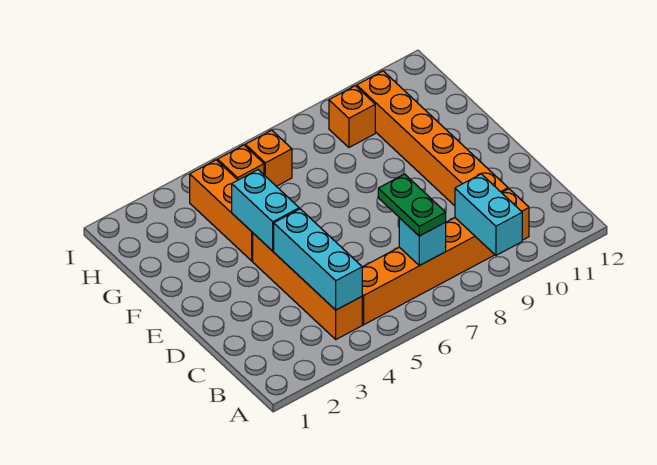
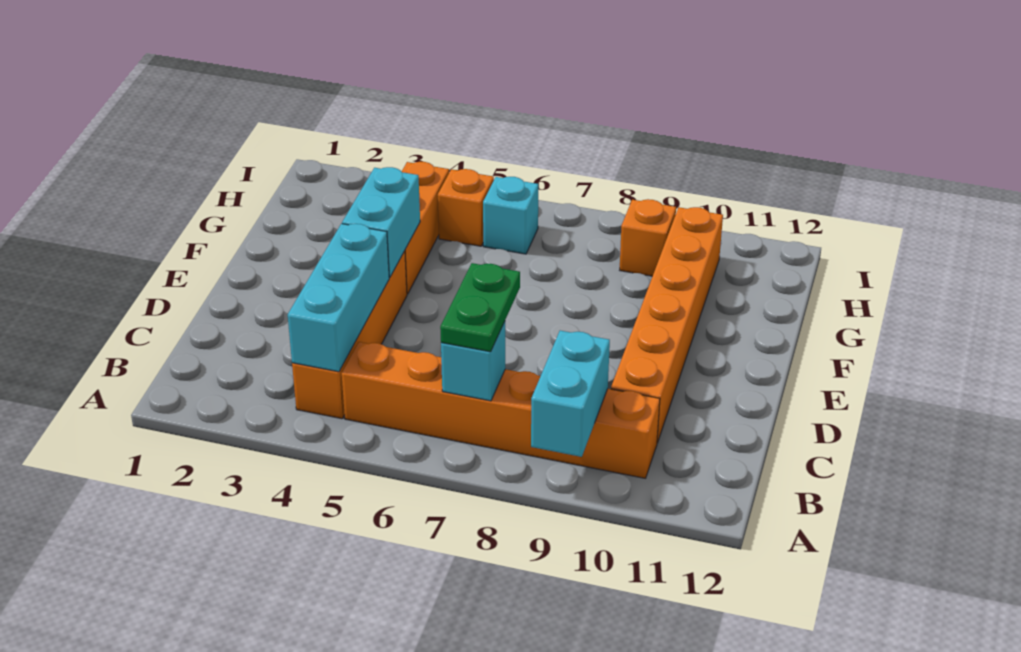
orange 1x1 brick [245,130,292,186] -> cyan 1x1 brick [483,177,538,254]

